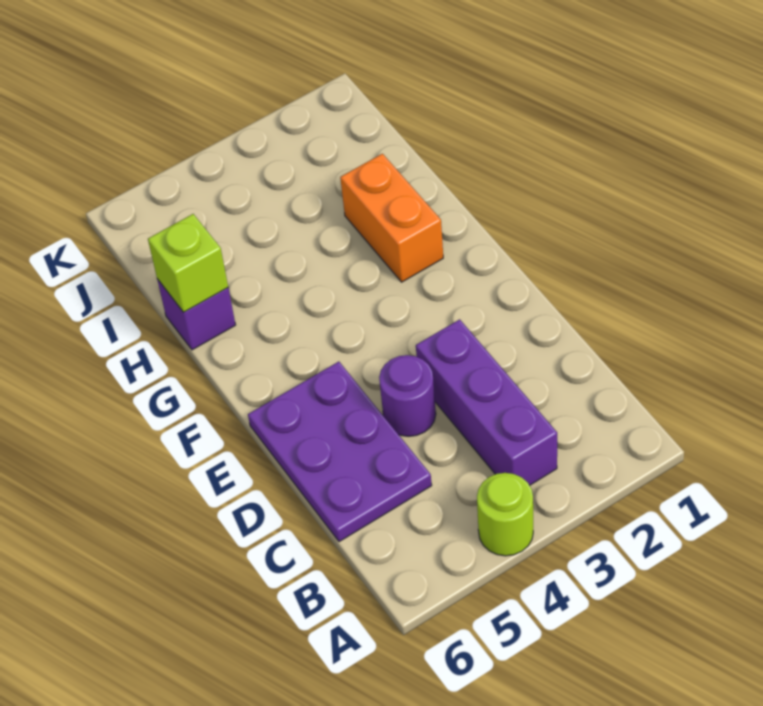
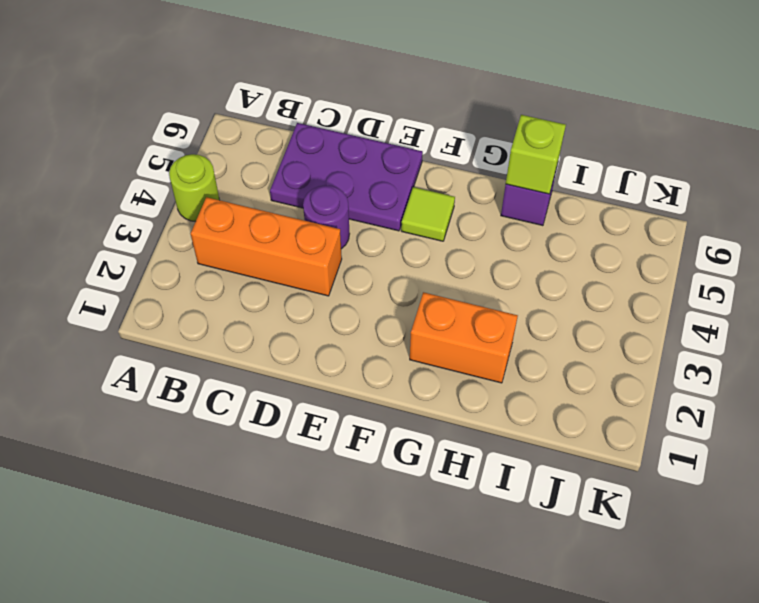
purple 1x3 brick [416,319,557,485] -> orange 1x3 brick [191,197,342,296]
none -> lime 1x1 tile [401,187,455,241]

